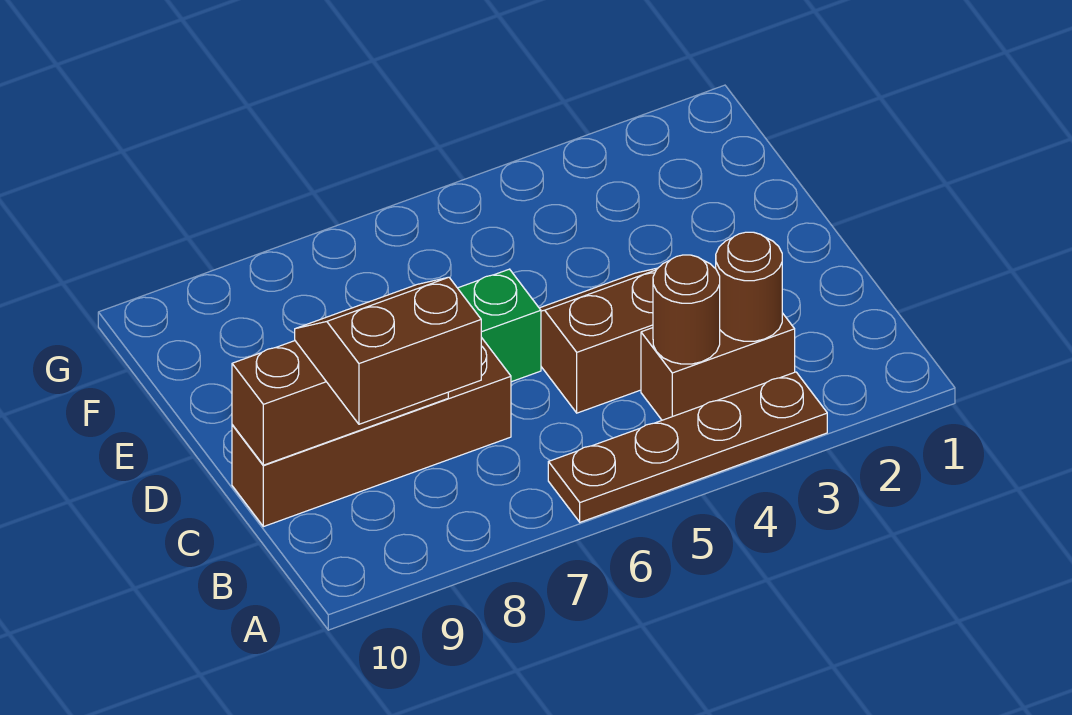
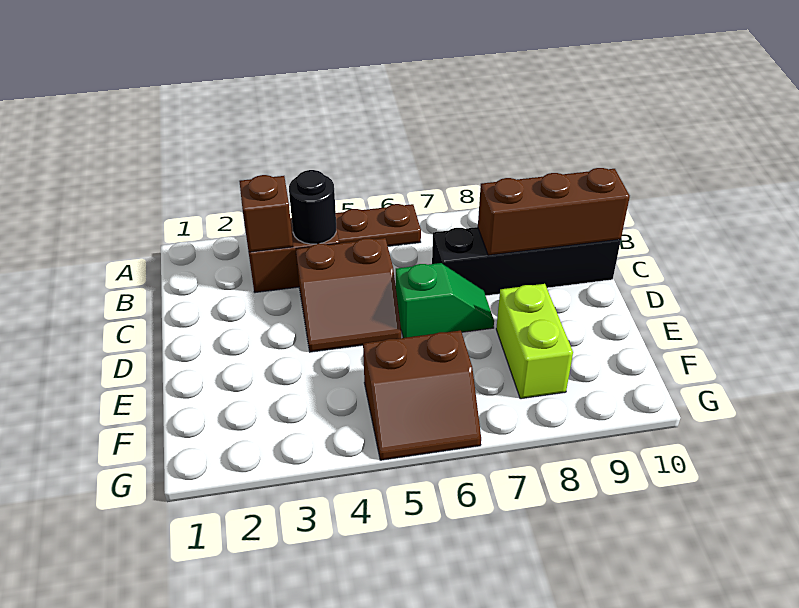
brown 1x1 round brick [716,232,782,341] -> brown 1x1 brick [239,175,293,252]
brown 1x1 round brick [653,255,720,364] -> black 1x1 round brick [289,170,336,244]
brown 2x2 slope [295,277,481,424] -> brown 2x2 slope moved to [363,331,481,460]
brown 1x4 brick [232,337,511,527] -> black 1x4 brick [432,227,621,296]
none -> lime 1x2 brick [496,284,573,399]

